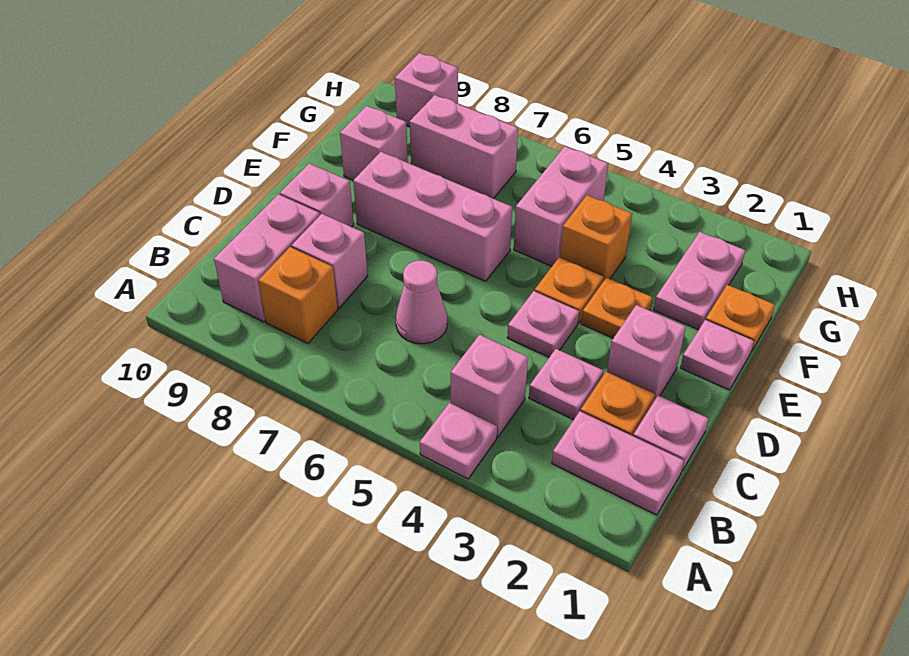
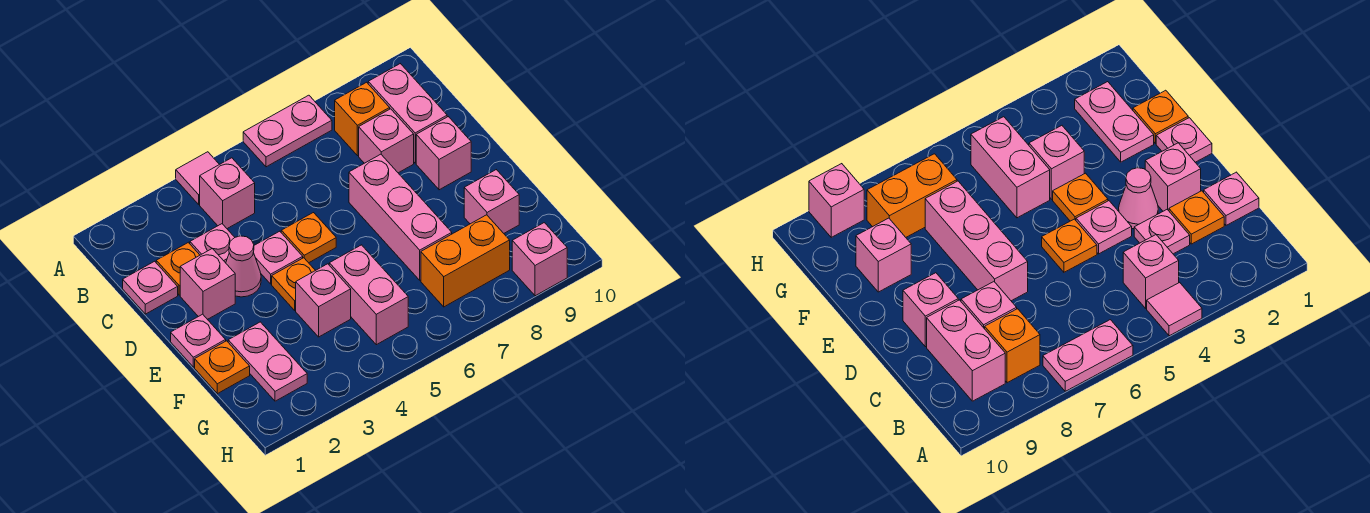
pink 1x1 plate [420,403,497,479] -> pink 1x1 tile [176,152,219,204]
pink 1x2 plate [552,411,684,515] -> pink 1x2 plate moved to [243,95,332,167]
pink 1x1 cone [396,261,447,344] -> pink 1x1 cone moved to [226,236,261,297]
orange 1x1 plate [581,278,653,338] -> orange 1x1 plate moved to [281,213,336,263]
pink 1x3 brick [353,152,512,281] -> pink 1x3 brick turned to [349,154,452,280]
orange 1x1 brick [560,195,632,280] -> pink 1x1 brick [296,264,351,337]
pink 1x2 brick [410,95,518,199] -> orange 1x2 brick [421,215,510,307]

